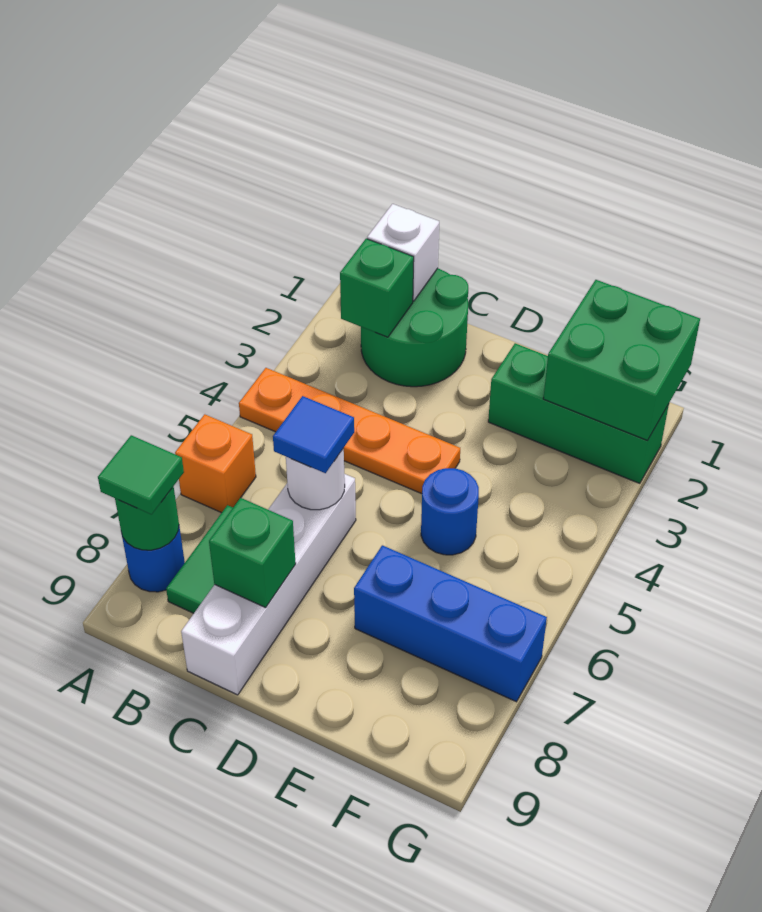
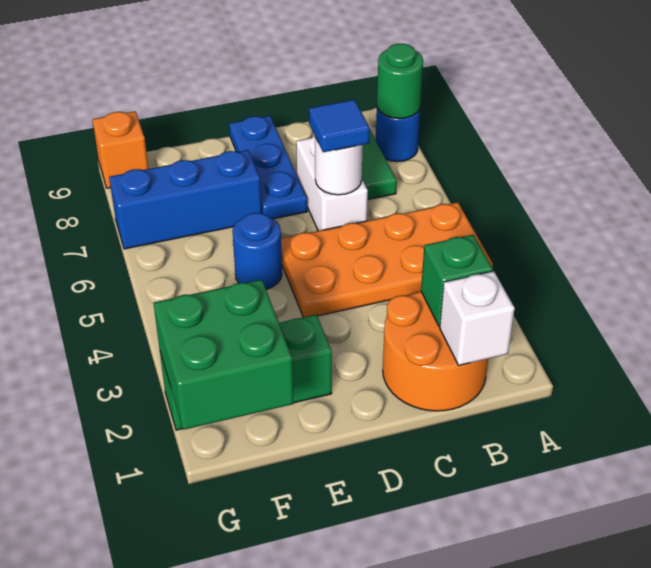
orange 1x4 plate [239,368,460,494] -> orange 2x4 plate [281,202,493,317]
orange 1x1 brick [175,414,256,513] -> orange 1x1 brick moved to [92,111,148,188]
green 1x1 tile [98,435,184,515] -> none
green 2x2 round brick [361,268,468,387] -> orange 2x2 round brick [383,292,488,411]
white 1x4 brick [181,474,356,695] -> white 1x2 brick [296,136,368,231]
green 1x1 brick [209,498,296,608] -> none
none -> blue 1x3 plate [229,116,307,219]

